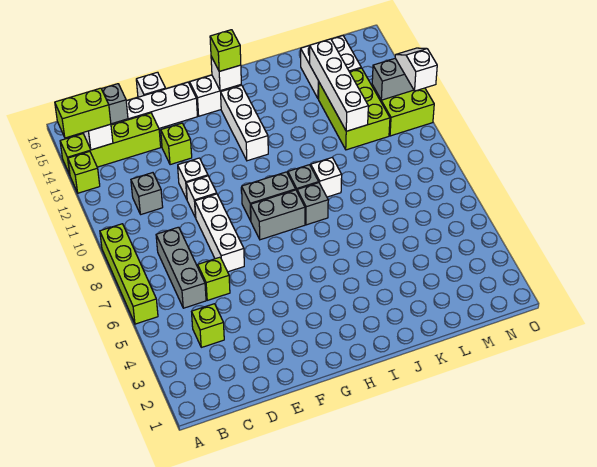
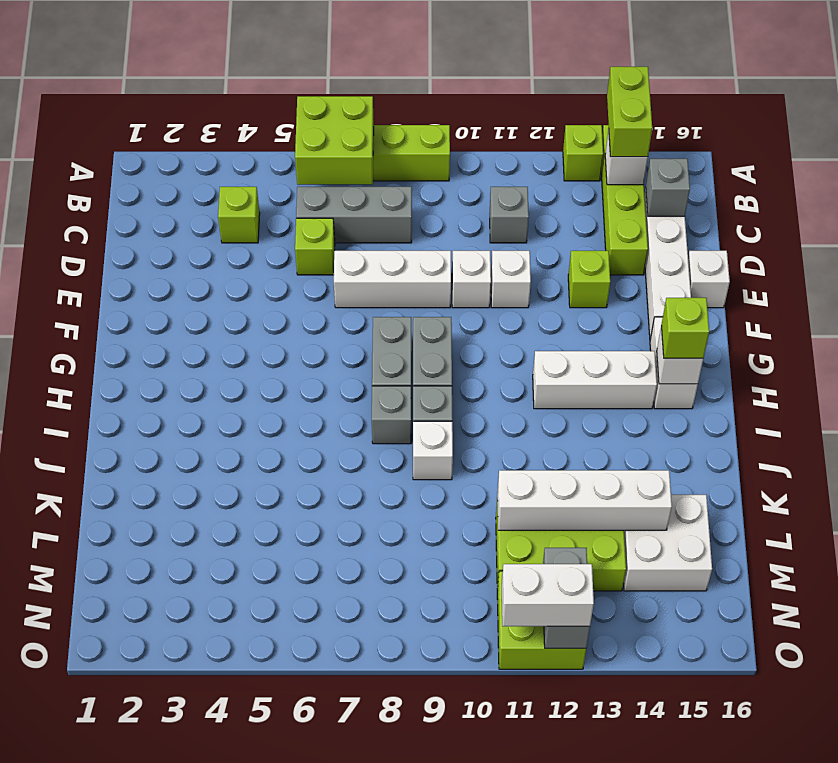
none -> lime 2x2 brick [295,96,374,185]
white 1x2 slope [395,48,437,91] -> white 1x2 brick [502,564,594,626]

